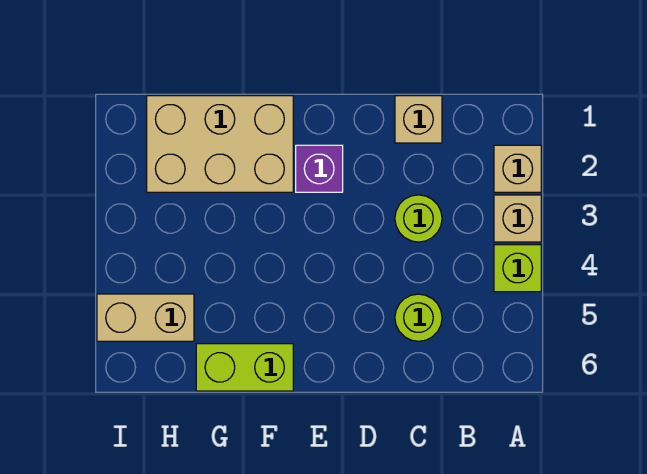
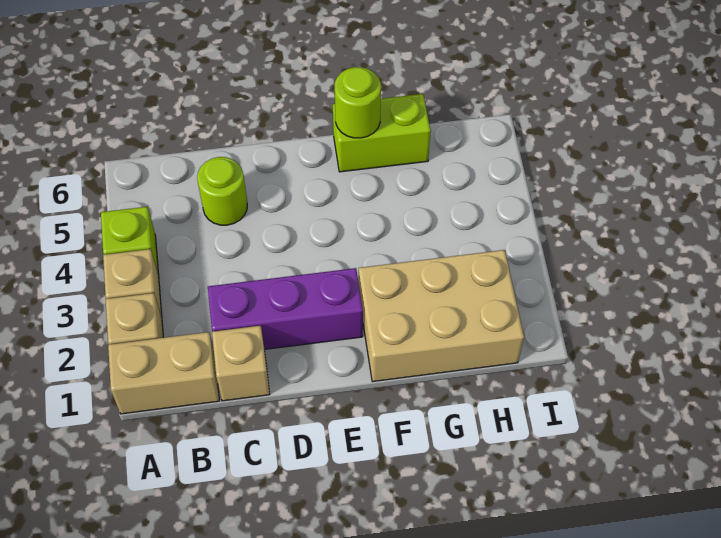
lime 1x1 round brick [395,195,442,242] -> lime 1x1 round brick moved to [335,67,381,138]
purple 1x1 brick [296,145,343,192] -> purple 1x3 brick [208,268,363,349]
tan 1x2 brick [97,294,194,341] -> tan 1x2 brick moved to [108,332,219,414]

